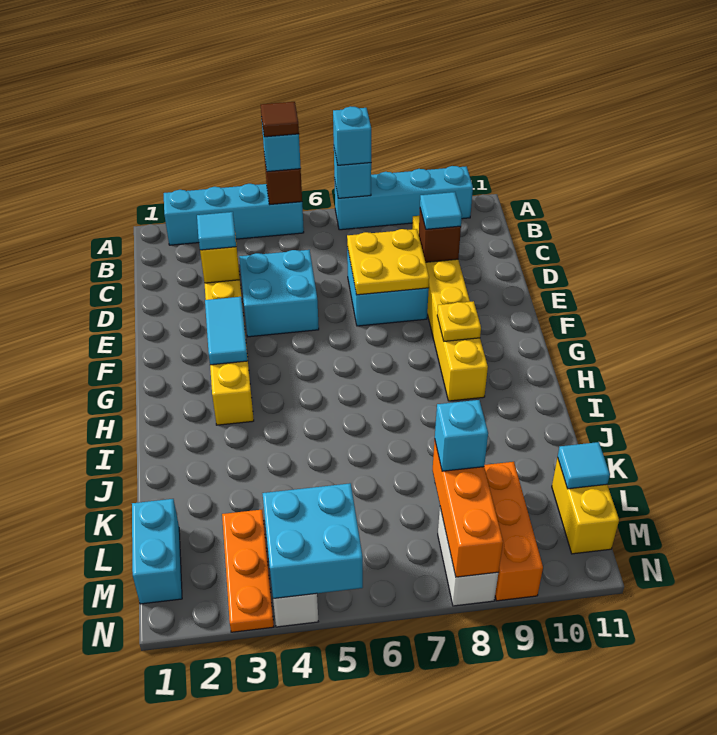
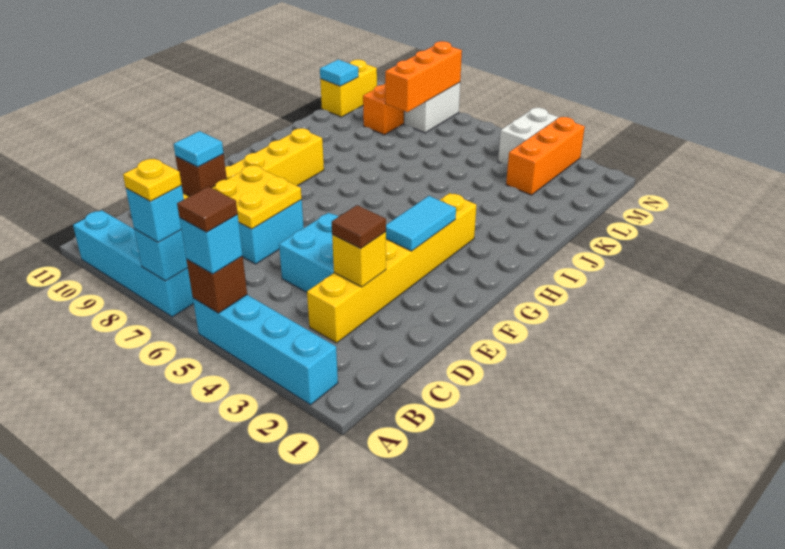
cyan 1x1 tile [197,212,236,250] -> brown 1x1 tile [332,205,386,248]
yellow 1x1 plate [437,301,481,341] -> yellow 1x1 plate moved to [123,159,182,201]
cyan 1x2 brick [132,499,182,604] -> none
orange 1x3 plate [222,510,274,632] -> orange 1x3 brick [506,117,585,195]
cyan 1x1 brick [435,400,488,471] -> none
cyan 2x2 brick [262,483,363,599] -> none

